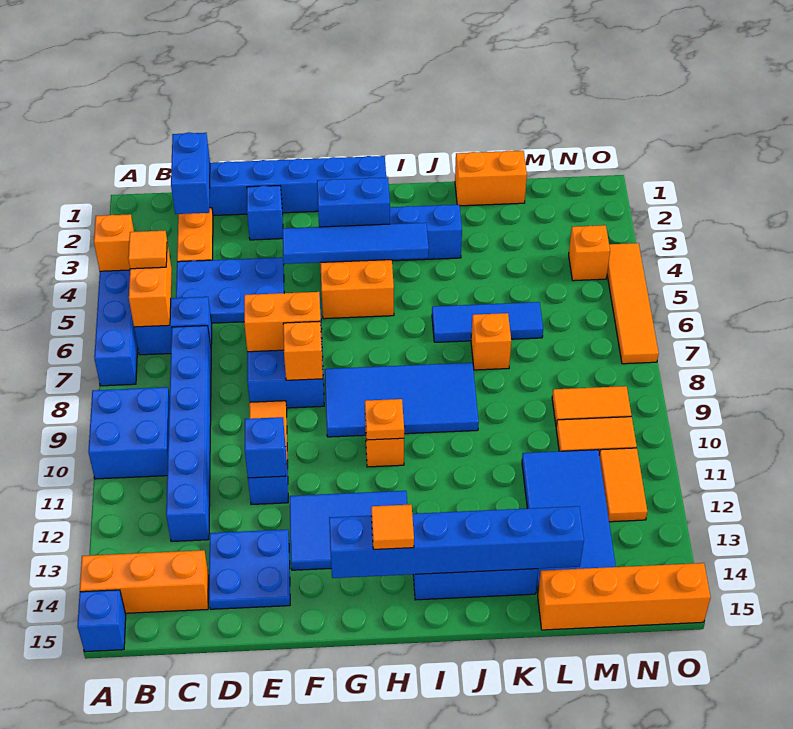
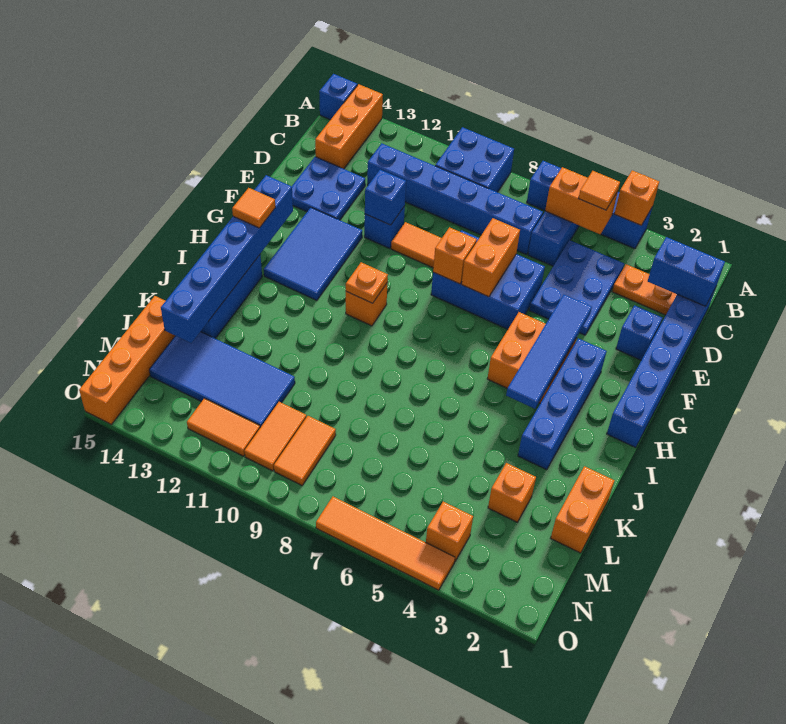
blue 1x2 brick [317,178,390,227] -> none
blue 2x4 tile [325,363,479,437] -> none
blue 1x3 tile [432,302,543,342] -> none
orange 1x1 brick [471,313,511,370] -> orange 1x1 brick moved to [488,463,536,522]

